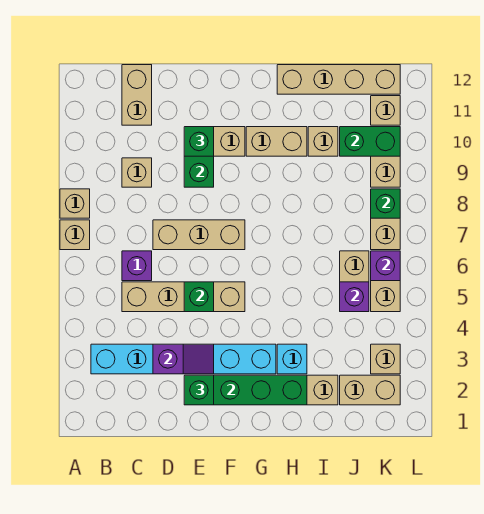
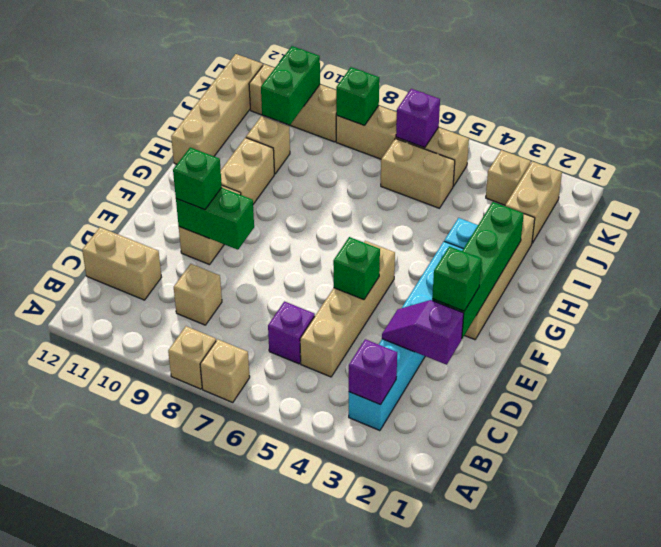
purple 1x2 slope [153,344,214,374] -> purple 1x2 slope turned to [382,300,464,365]
tan 1x3 brick [153,220,245,250] -> none
purple 1x1 brick [340,282,369,312] -> purple 1x1 brick moved to [349,339,397,405]

